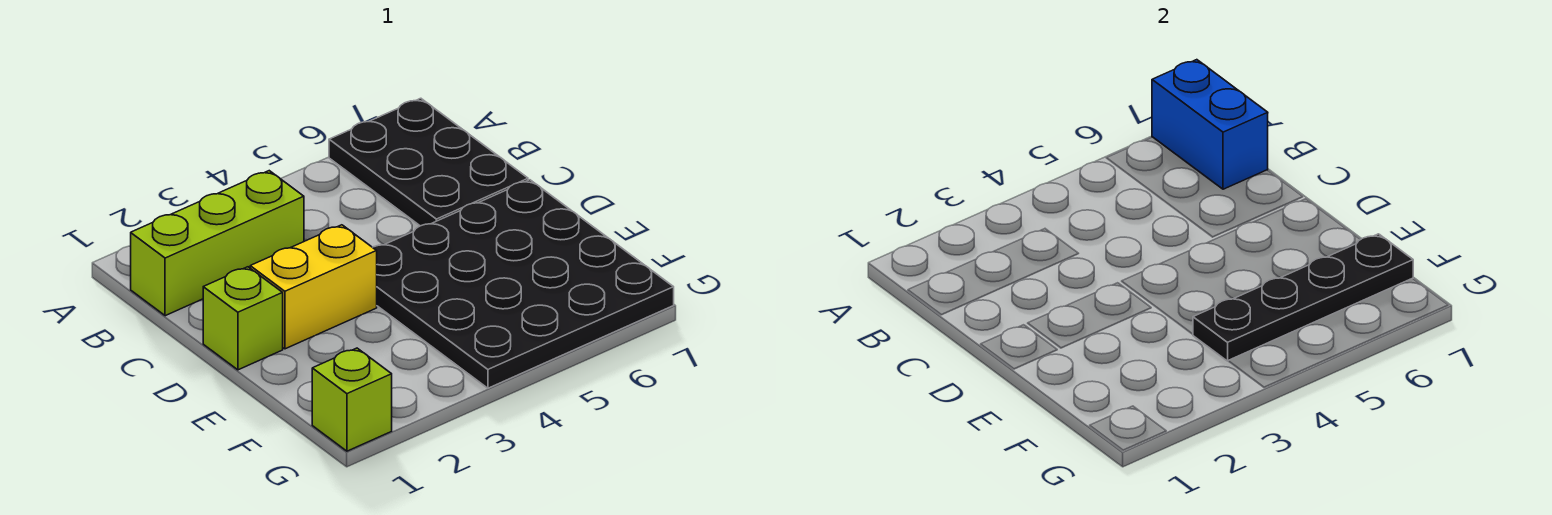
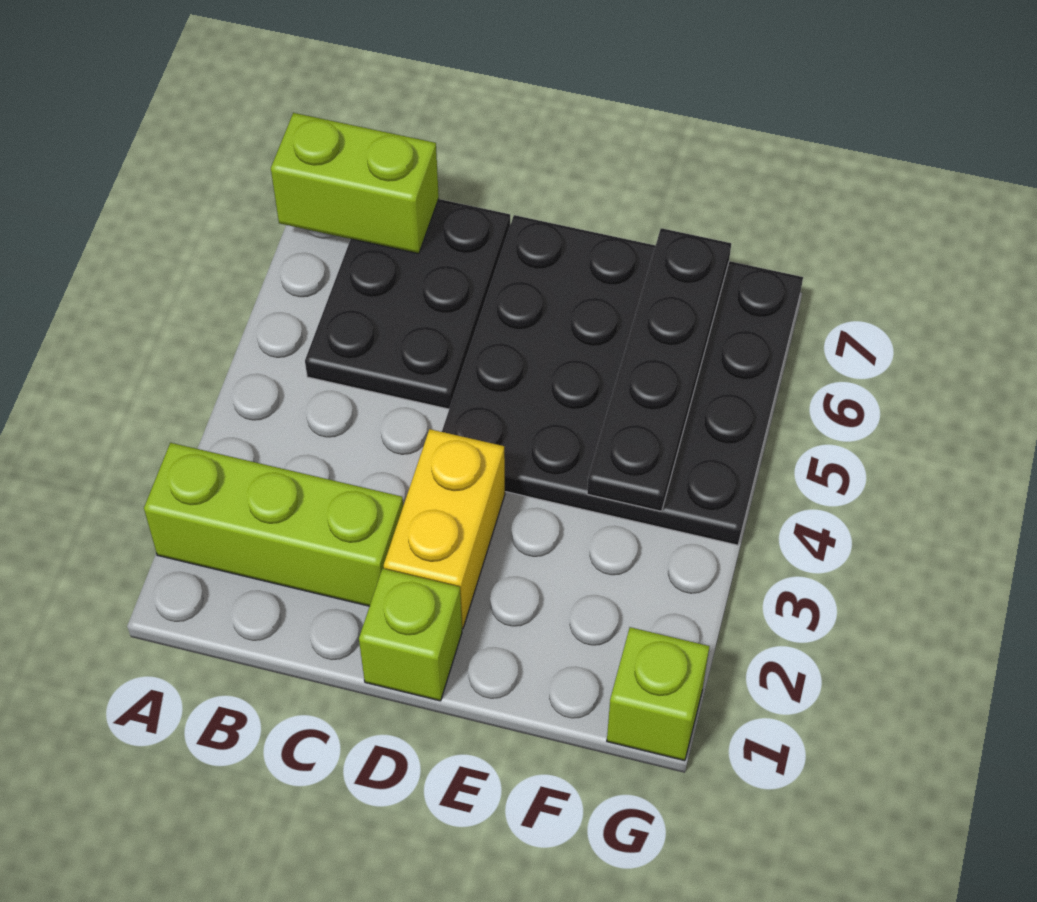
black 2x3 plate [329,98,528,226] -> black 2x3 plate turned to [305,199,510,409]
blue 1x2 brick [1152,60,1268,189] -> lime 1x2 brick [271,113,439,254]
lime 1x3 brick [131,171,304,316] -> lime 1x3 brick turned to [144,443,403,606]

